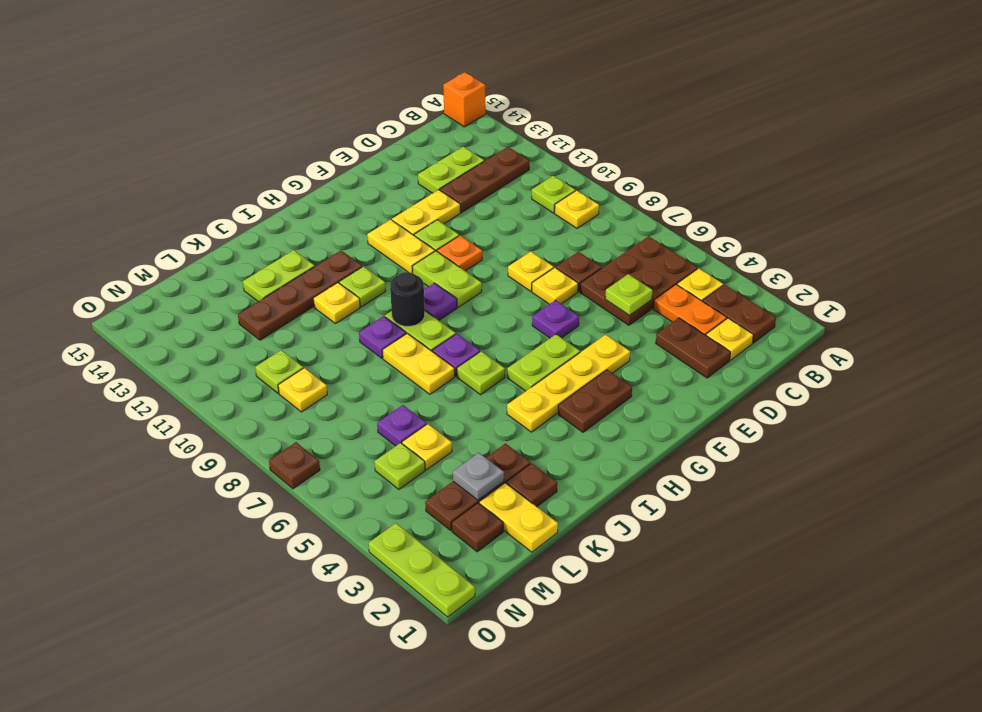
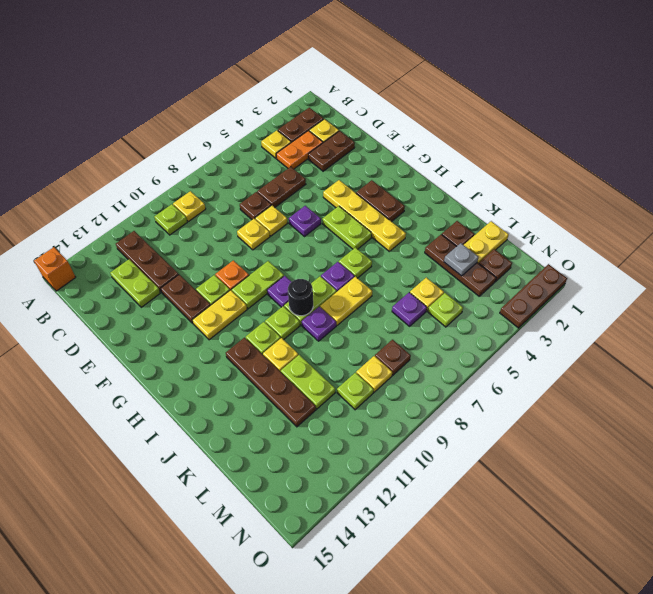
brown 2x3 plate [580,236,697,325] -> brown 1x2 plate [257,167,306,207]
lime 1x1 plate [605,274,653,315] -> lime 1x1 plate moved to [265,306,300,340]
yellow 1x2 plate [392,190,460,235] -> brown 1x2 plate [161,275,210,323]
lime 1x2 plate [243,250,315,302] -> lime 1x2 plate moved to [281,355,335,409]
lime 1x3 plate [369,523,475,617] -> brown 1x3 plate [500,264,567,328]
brown 1x1 plate [269,442,320,489] -> brown 1x1 plate moved to [375,340,411,375]

